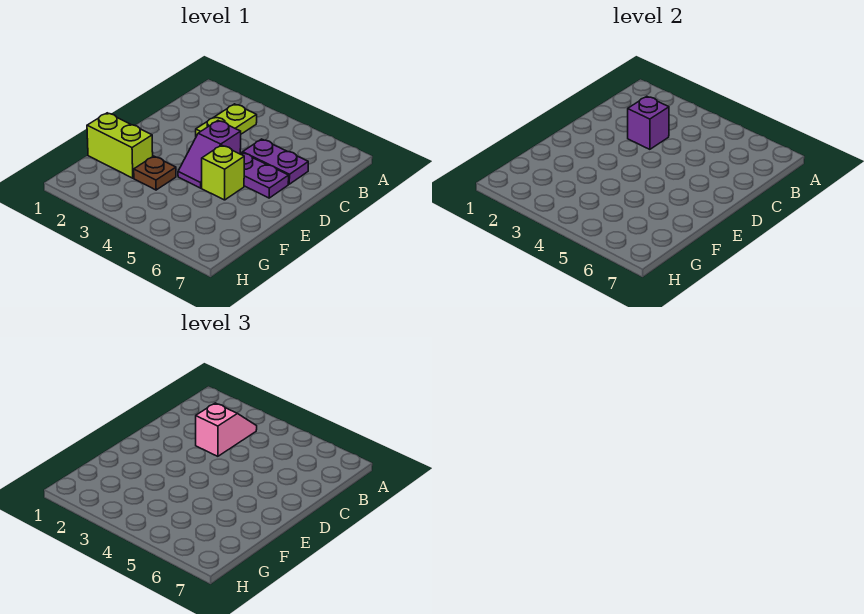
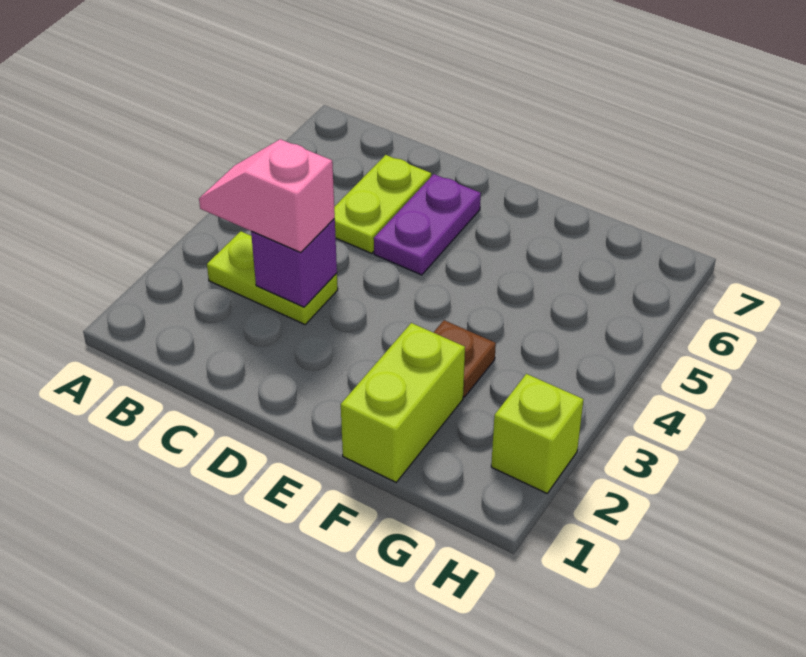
purple 1x2 plate [243,139,308,184] -> lime 1x2 plate [334,155,431,253]
purple 1x2 slope [178,121,241,188] -> none
lime 1x1 brick [202,145,244,200] -> lime 1x1 brick moved to [491,374,584,493]

